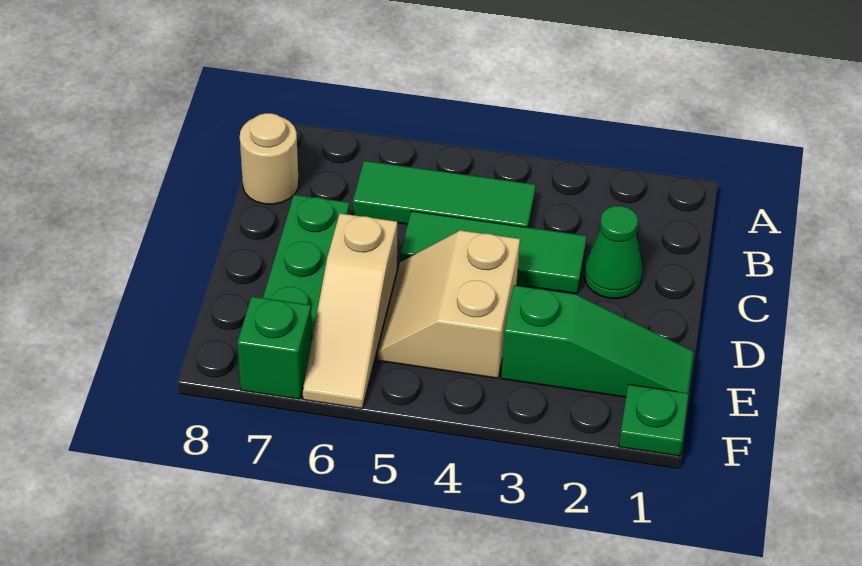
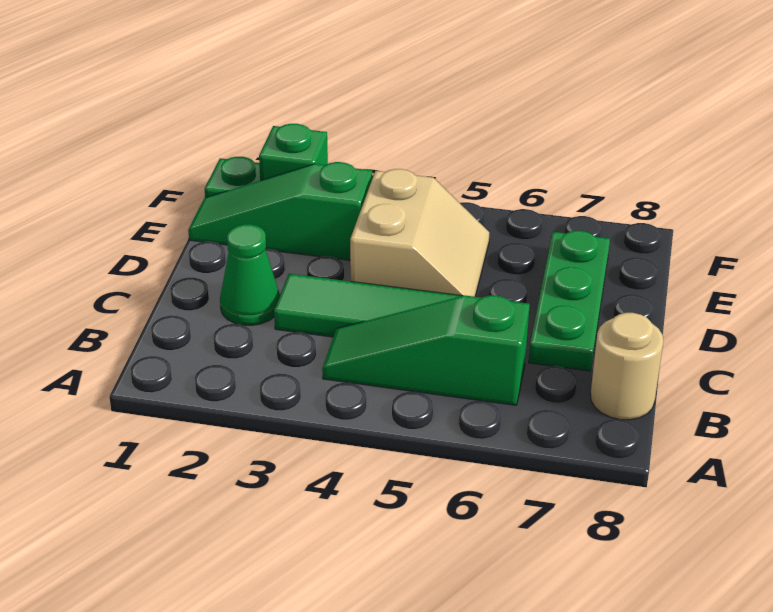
green 1x3 tile [353,161,536,228] -> green 1x3 slope [322,295,530,405]
tan 1x3 slope [303,213,397,409] -> none
green 1x1 brick [237,297,312,399] -> green 1x1 brick moved to [259,124,328,180]

